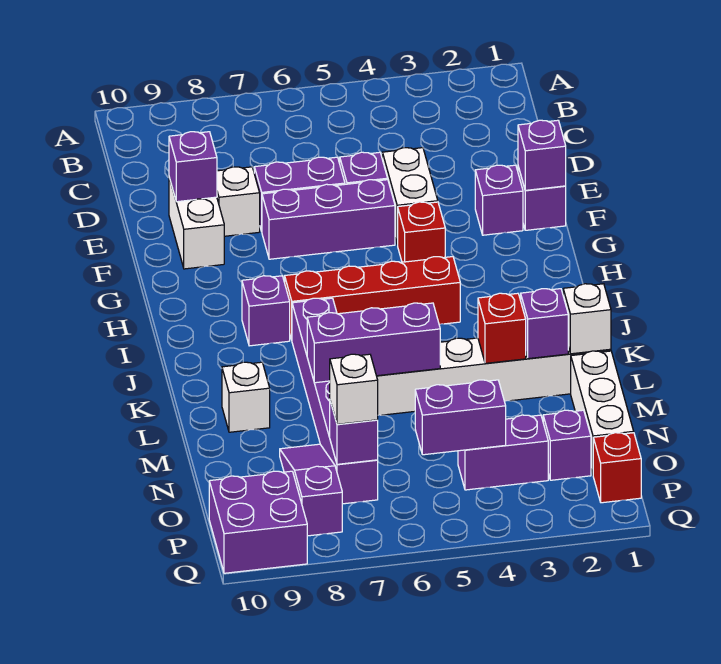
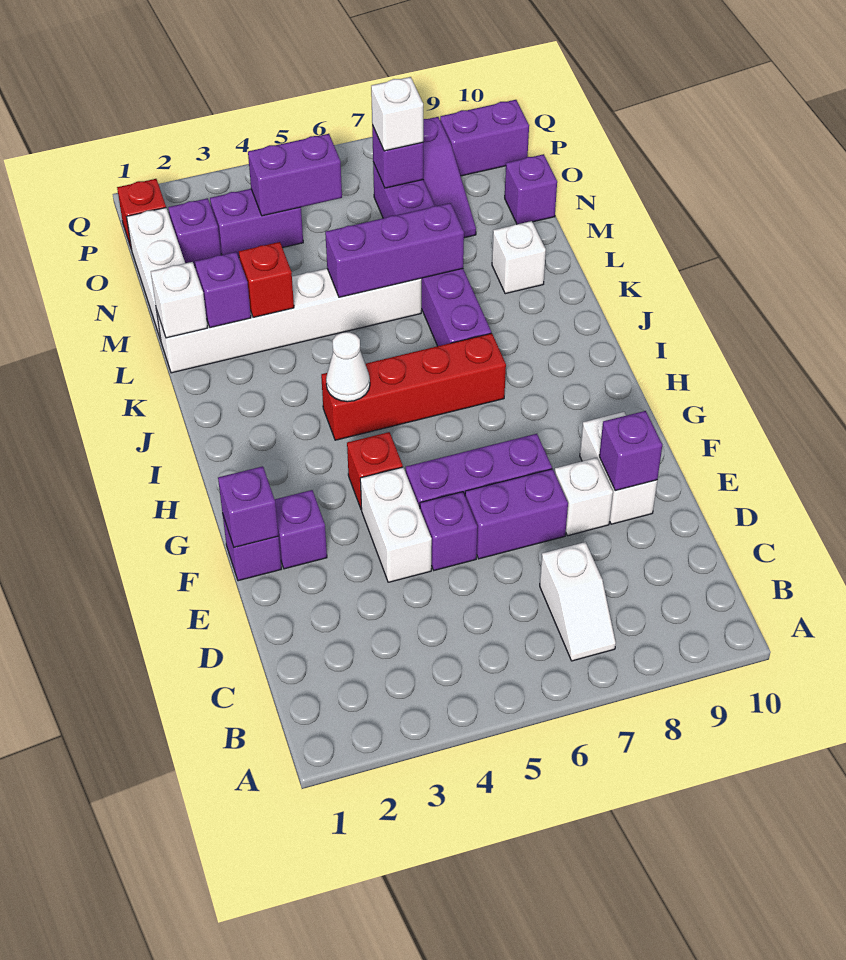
none -> white 1x2 slope [540,542,616,661]
none -> white 1x1 cone [326,332,370,402]
purple 1x1 brick [242,276,290,346] -> purple 1x1 brick moved to [505,154,557,224]
purple 2x2 brick [209,471,307,573] -> purple 1x2 brick [440,100,529,176]

